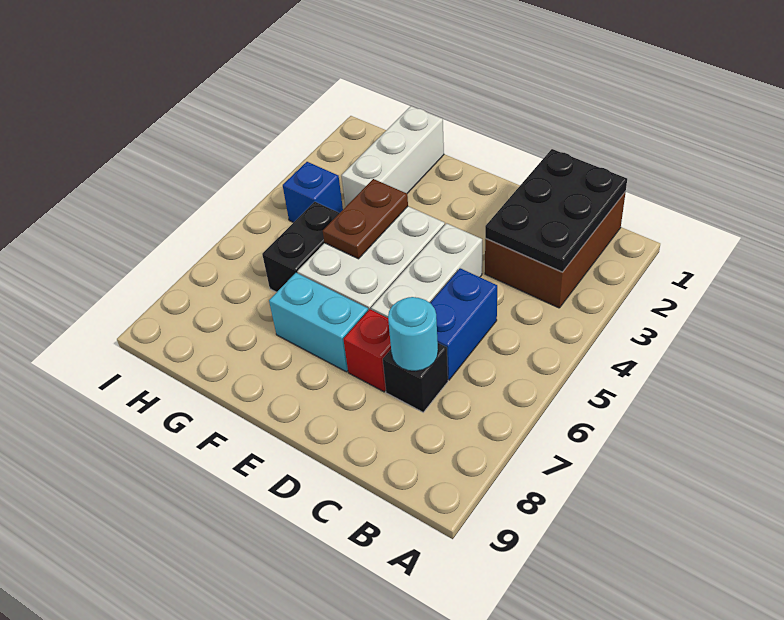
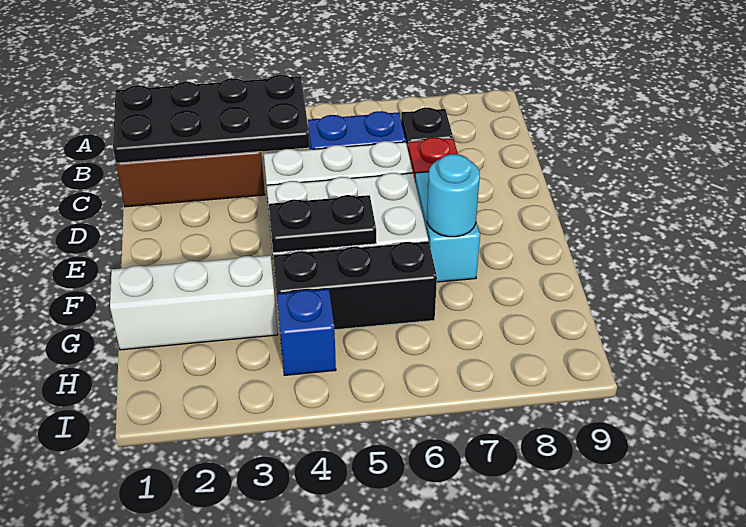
black 2x3 plate [485,149,627,272] -> black 2x4 plate [113,75,310,163]
cyan 1x1 round brick [388,297,438,371] -> cyan 1x1 round brick moved to [427,154,480,237]
brown 1x2 plate [323,179,408,259] -> black 1x2 plate [268,195,376,253]
black 1x2 brick [262,202,339,292] -> black 1x3 brick [273,241,437,330]

